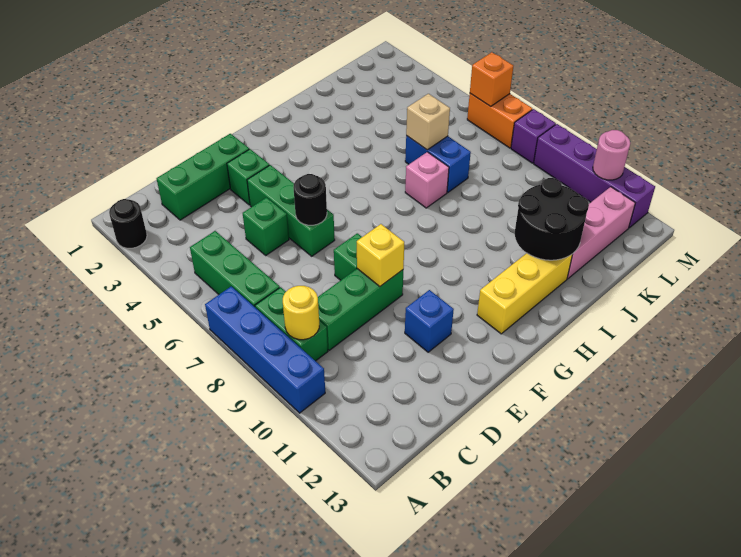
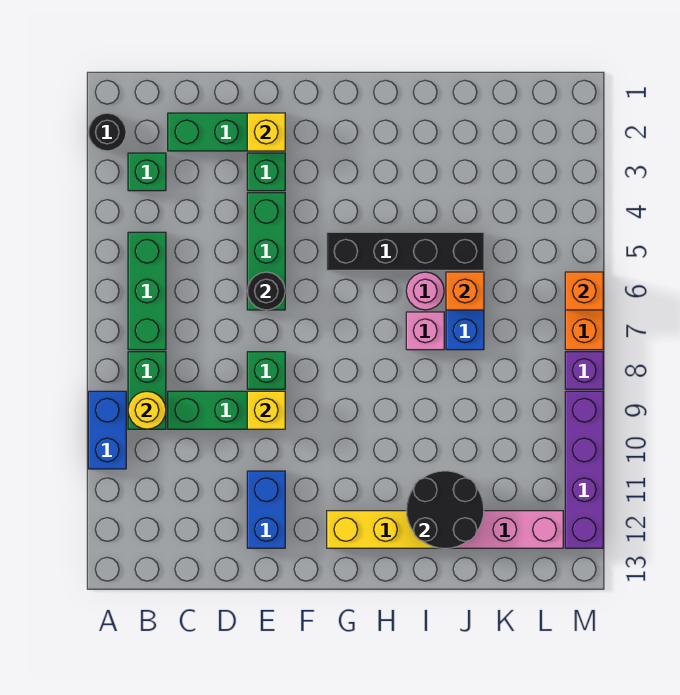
blue 1x4 brick [205,286,325,413] -> blue 1x2 brick [88,391,126,469]
green 1x1 brick [243,197,289,255] -> green 1x1 brick moved to [128,153,166,191]
none -> yellow 1x1 brick [247,113,285,151]
blue 1x1 brick [405,290,454,352] -> blue 1x2 brick [247,471,285,548]
none -> black 1x4 brick [327,232,484,270]
tan 1x1 brick [406,94,450,150] -> orange 1x1 brick [446,272,484,310]
pink 1x1 round brick [593,130,630,180] -> pink 1x1 round brick moved to [406,272,444,310]

